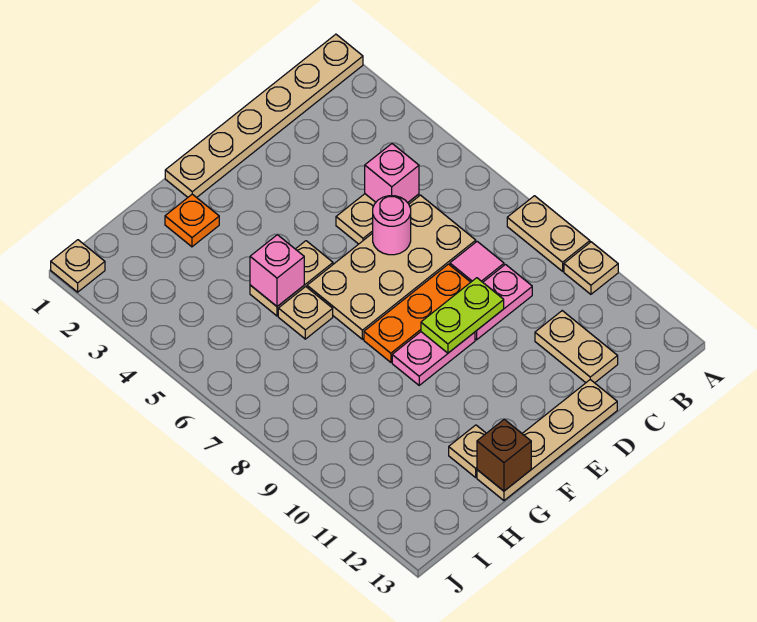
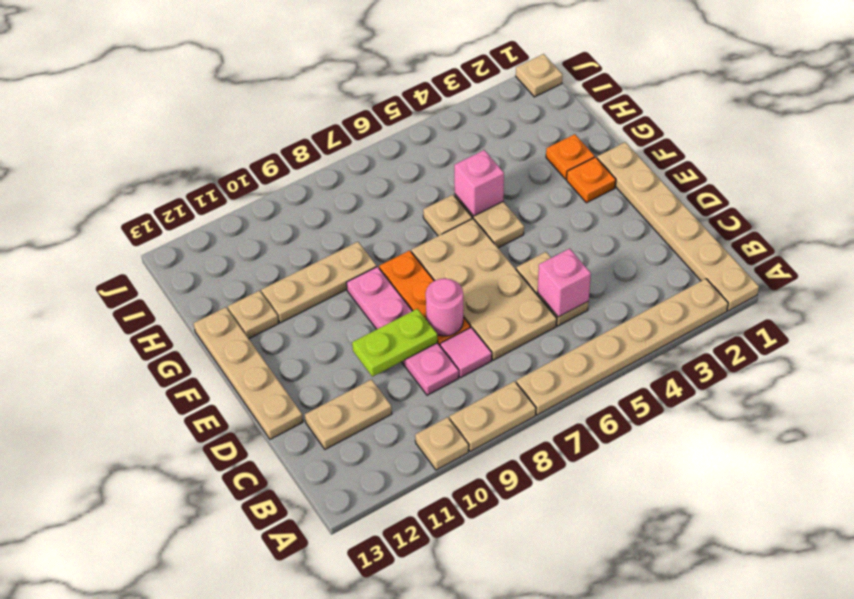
none -> tan 1x6 plate [516,279,728,415]
pink 1x1 round brick [373,196,411,255] -> pink 1x1 round brick moved to [426,278,463,336]
lime 1x2 plate [421,278,504,353] -> lime 1x2 plate turned to [352,309,438,377]
none -> orange 1x1 plate [566,157,616,203]
none -> tan 1x3 plate [261,242,377,323]
brown 1x1 brick [477,419,531,491] -> none

